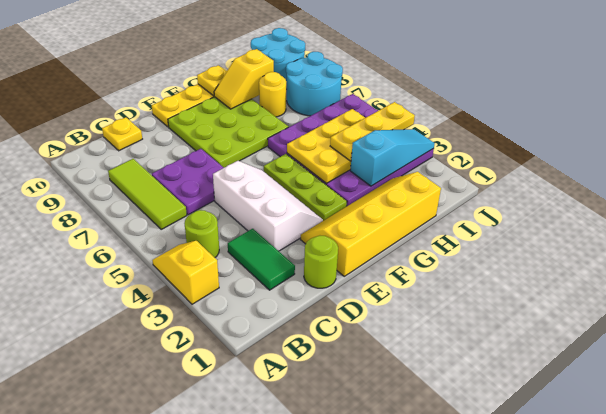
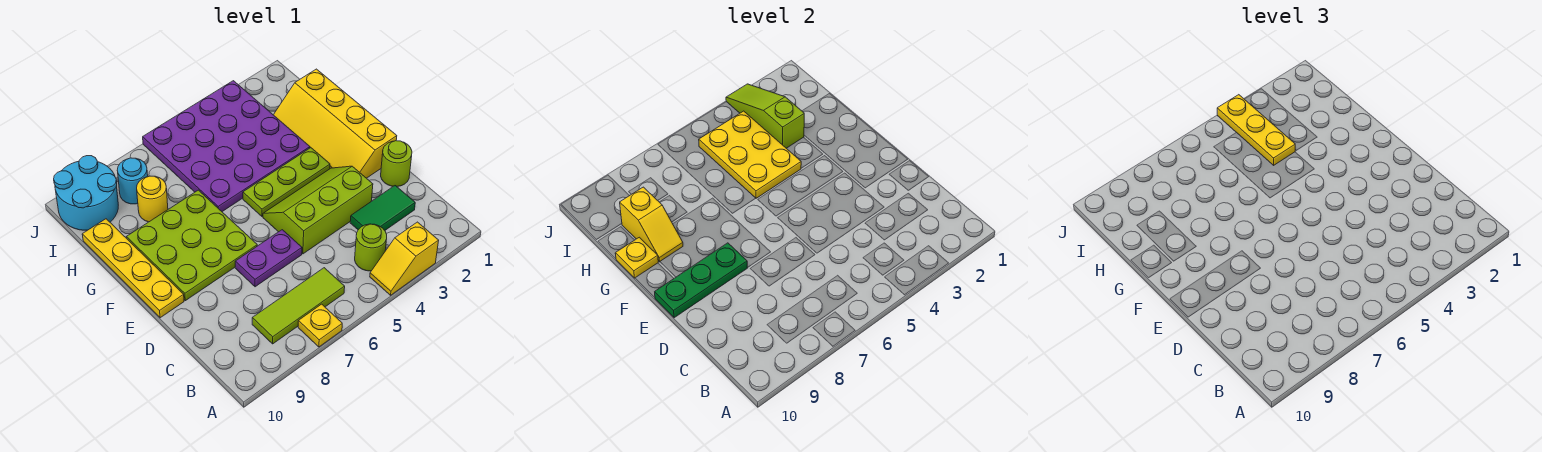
purple 2x2 plate [152,149,224,215] -> purple 1x2 plate [235,230,302,287]
yellow 1x1 plate [102,117,142,151] -> yellow 1x1 plate moved to [298,304,342,347]
white 2x3 slope [213,161,323,251] -> lime 2x3 slope [263,166,373,254]
none -> green 1x3 plate [655,243,747,318]
cyan 1x3 slope [350,129,435,186] -> lime 1x3 slope [726,84,804,148]
cyan 2x2 round brick [286,52,343,116] -> cyan 1x1 round brick [117,158,148,204]

